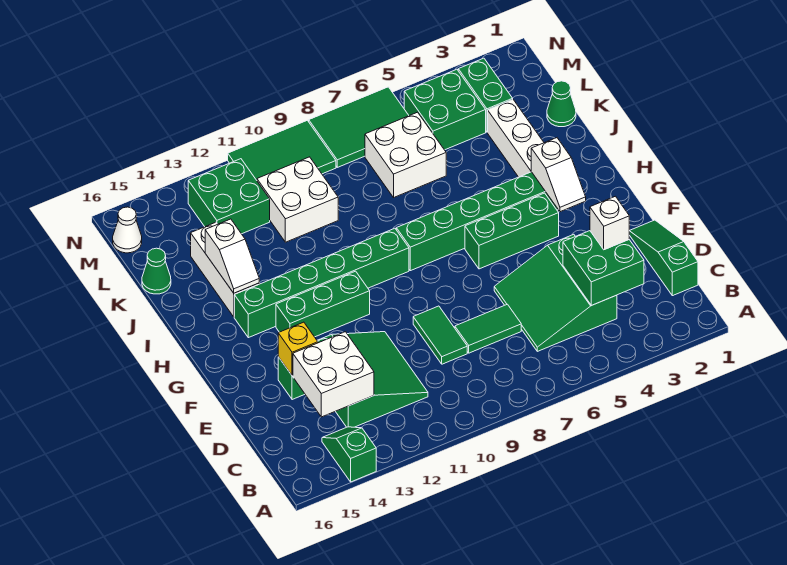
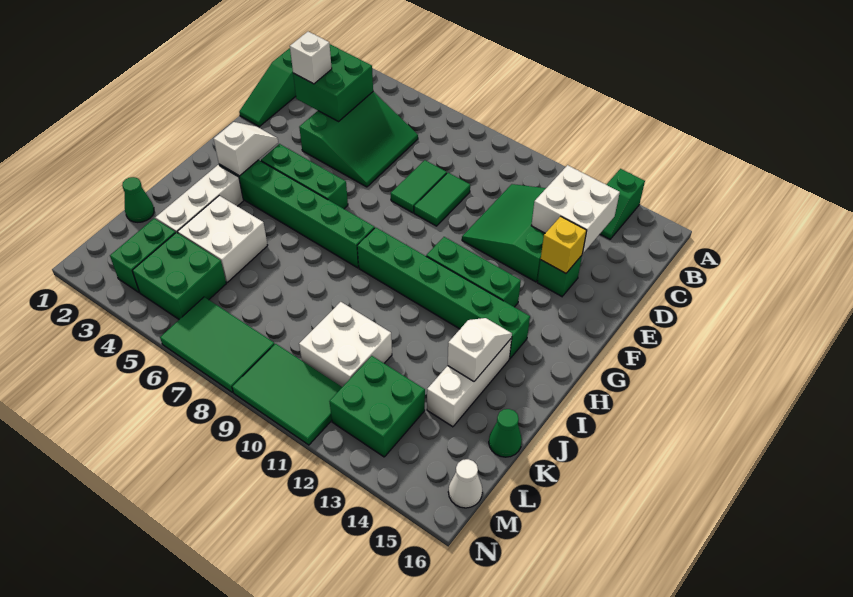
green 1x2 tile [455,304,521,353] -> green 1x2 tile turned to [391,160,447,213]
white 2x2 brick [365,112,446,197] -> white 2x2 brick moved to [178,196,268,282]

